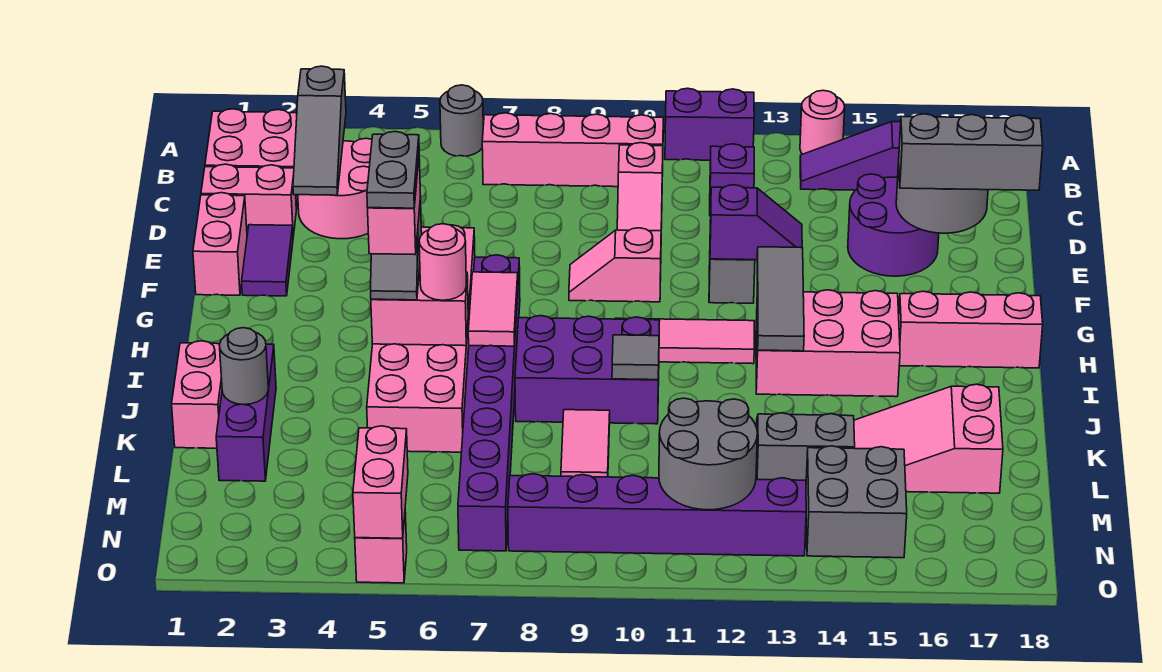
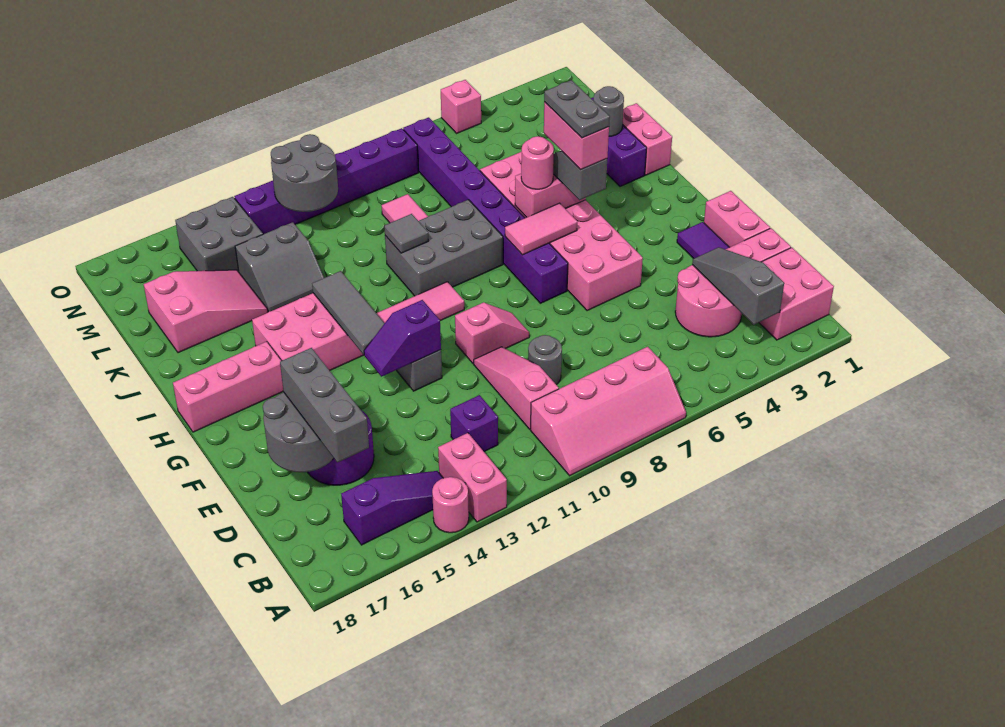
grey 1x1 round brick [440,85,483,156] -> grey 1x1 round brick moved to [528,335,562,385]
purple 1x2 brick [665,88,754,160] -> none
grey 1x3 brick [899,114,1043,190] -> grey 1x3 brick turned to [280,348,369,463]
pink 1x2 tile [468,272,518,346] -> pink 1x2 tile turned to [505,203,577,255]
purple 2x3 brick [515,316,660,424] -> grey 2x3 brick [385,200,503,296]
pink 1x2 brick [353,426,408,538] -> pink 1x2 brick moved to [438,433,507,522]

